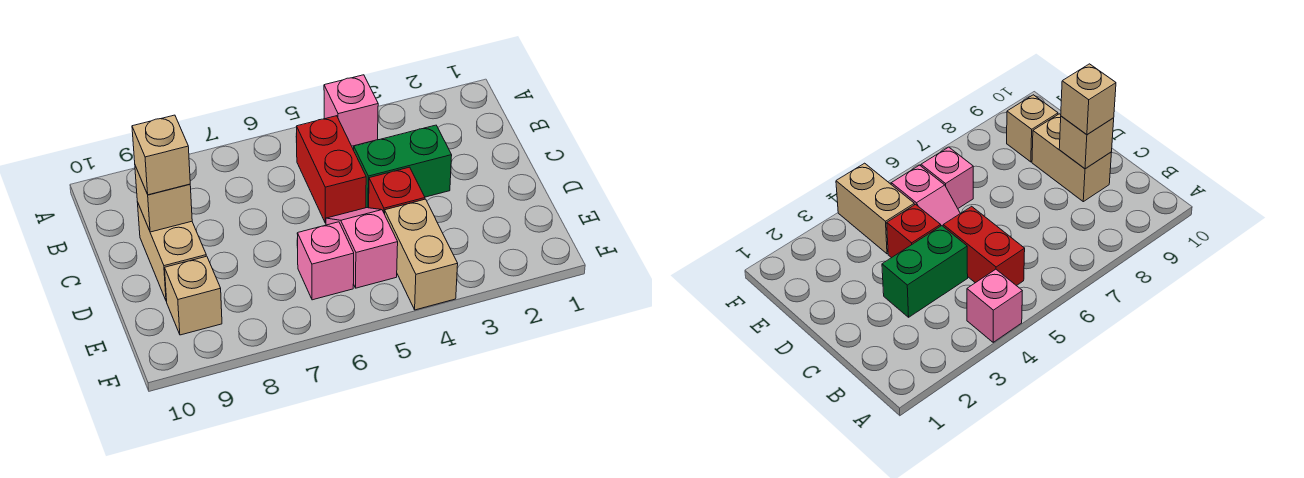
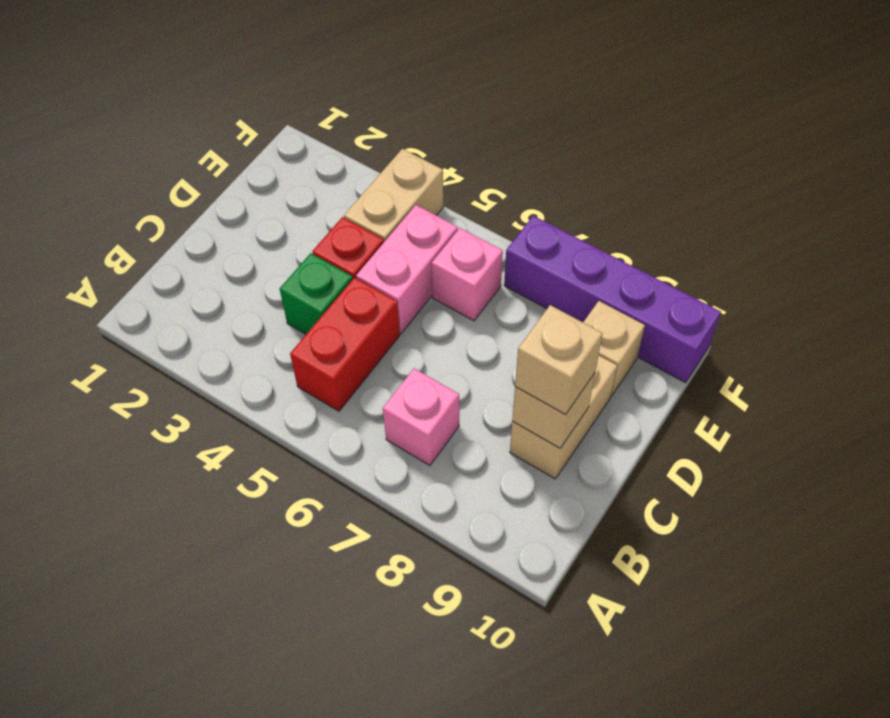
pink 1x1 brick [324,75,378,146] -> pink 1x1 brick moved to [383,368,459,466]
green 1x2 brick [354,125,452,208] -> green 1x1 brick [280,253,353,334]
pink 1x2 slope [326,208,398,288] -> pink 1x2 brick [356,205,458,334]
none -> purple 1x4 brick [504,216,721,383]

